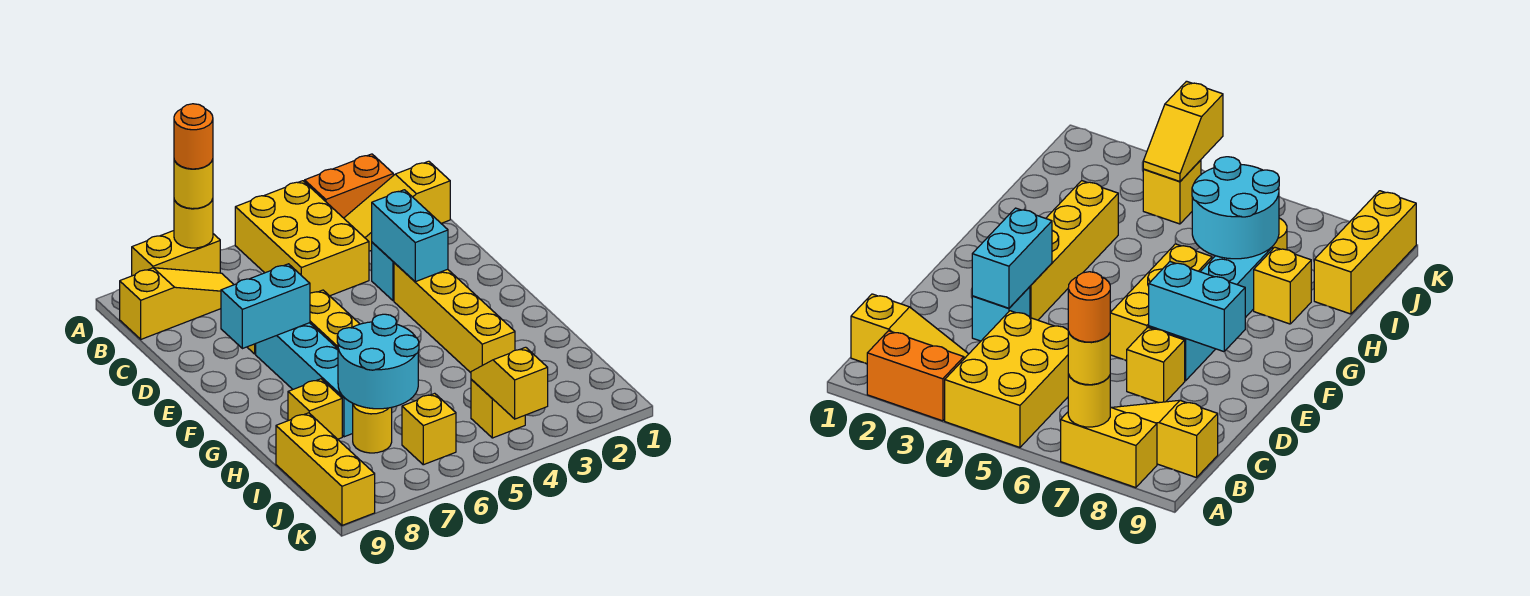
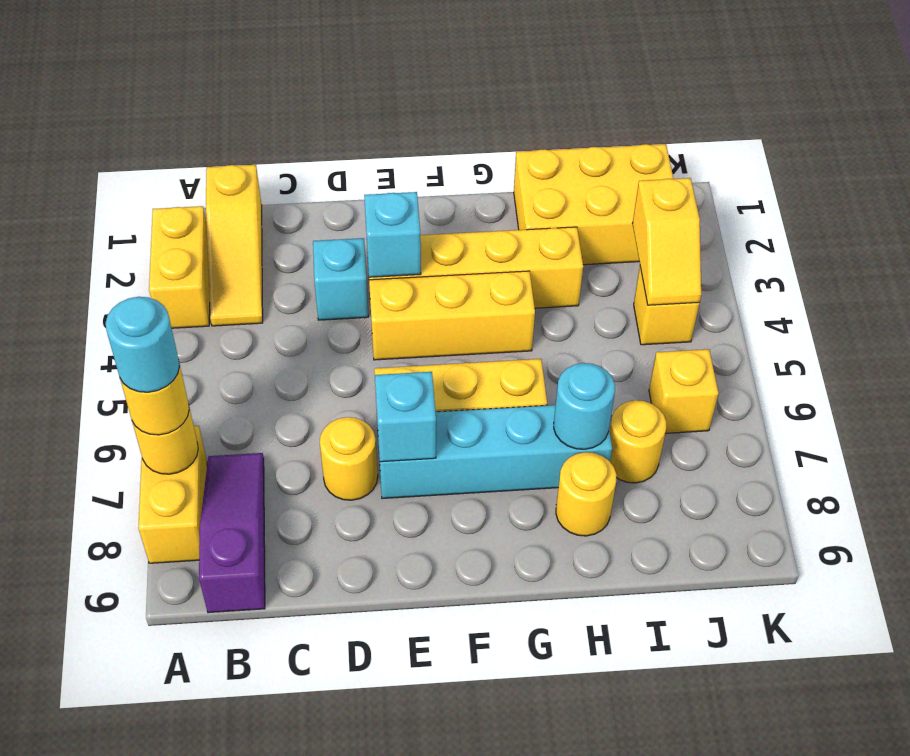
orange 1x2 brick [305,154,393,218] -> yellow 1x2 brick [149,206,210,328]
yellow 2x3 brick [235,181,369,296] -> yellow 2x3 brick moved to [514,144,673,265]
orange 1x1 round brick [174,104,213,169] -> cyan 1x1 round brick [106,297,180,392]
yellow 1x3 slope [120,268,234,339] -> purple 1x3 slope [199,453,265,613]
cyan 1x2 brick [372,190,448,282] -> cyan 1x1 brick [364,192,421,277]
yellow 1x1 brick [1127,327,1185,403] -> yellow 1x1 round brick [320,417,378,500]
cyan 1x2 brick [221,264,310,349] -> cyan 1x1 brick [375,372,436,462]
cyan 2x2 round brick [337,314,419,409] -> cyan 1x1 round brick [554,363,615,449]
yellow 1x1 brick [288,379,342,439] -> yellow 1x1 round brick [556,452,617,536]
yellow 1x3 brick [276,413,375,525] -> yellow 1x3 brick moved to [369,271,535,360]
yellow 1x2 slope [471,347,548,419] -> yellow 1x2 slope turned to [633,178,701,305]

